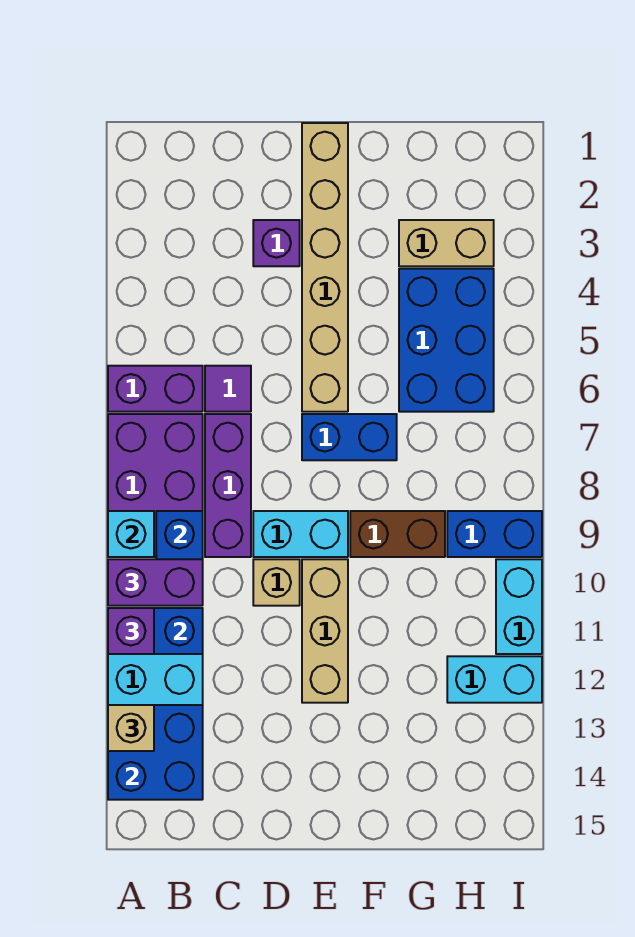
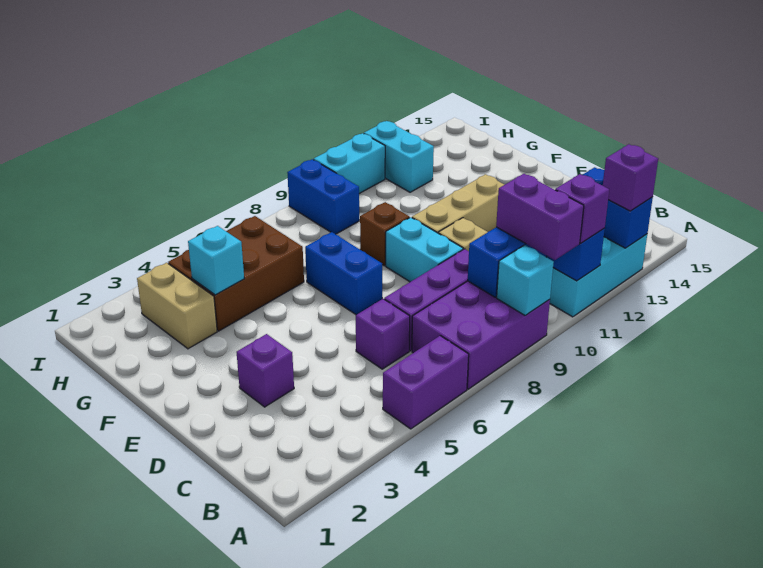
purple 1x2 brick [108,366,203,412] -> purple 1x2 brick turned to [383,336,469,429]
blue 2x2 brick [108,705,203,800] -> blue 1x2 brick [583,167,653,248]
tan 1x1 brick [108,705,154,751] -> purple 1x1 brick [603,144,658,211]
purple 1x1 tile [205,366,251,412] -> purple 1x1 brick [356,299,410,369]
tan 1x6 brick [302,123,348,412] -> none
brown 1x2 brick [350,511,445,557] -> brown 1x1 brick [360,202,410,266]
blue 2x3 brick [399,269,494,412] -> brown 2x3 brick [168,216,304,331]
none -> cyan 1x1 brick [188,226,244,295]

